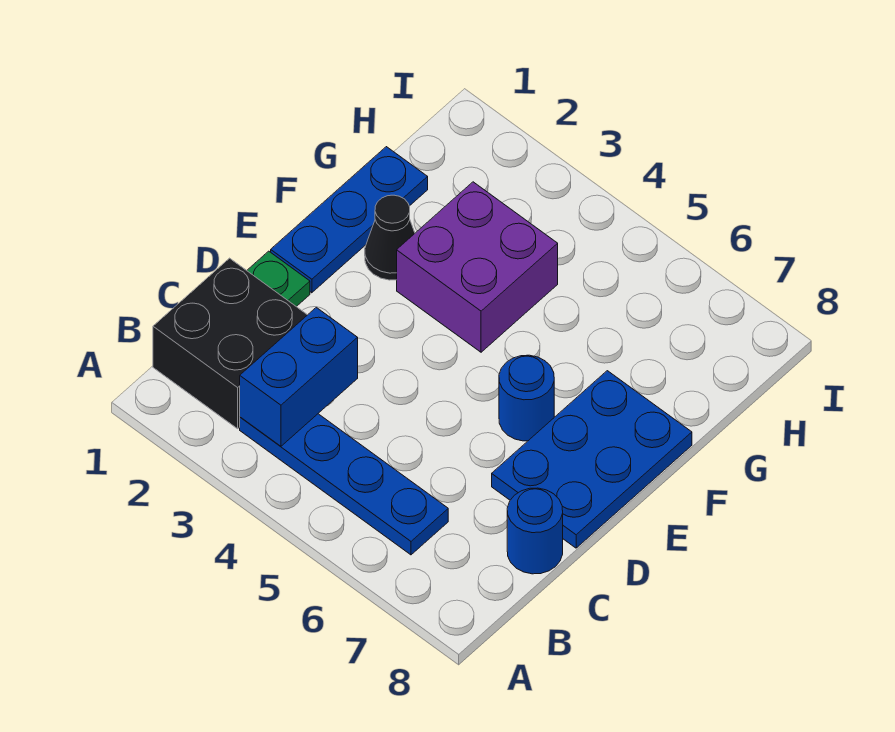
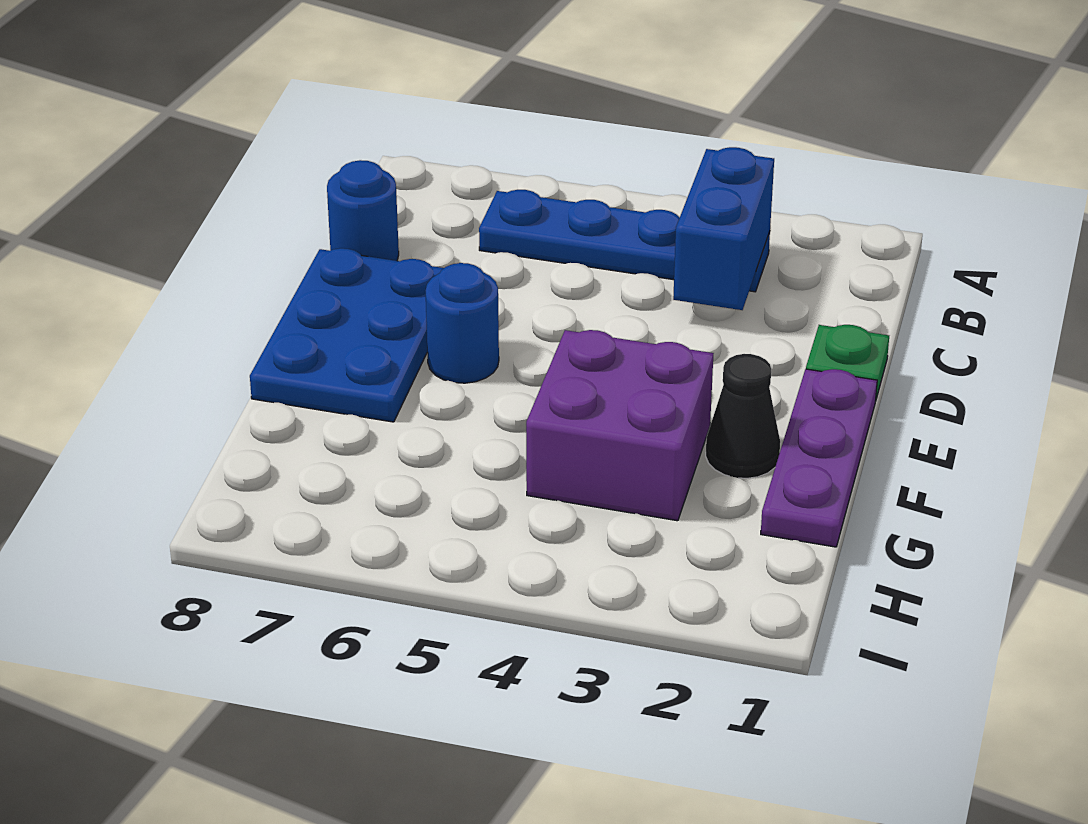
black 2x2 brick [153,258,307,429] -> none
blue 1x3 plate [271,147,428,293] -> purple 1x3 plate [761,369,877,547]

